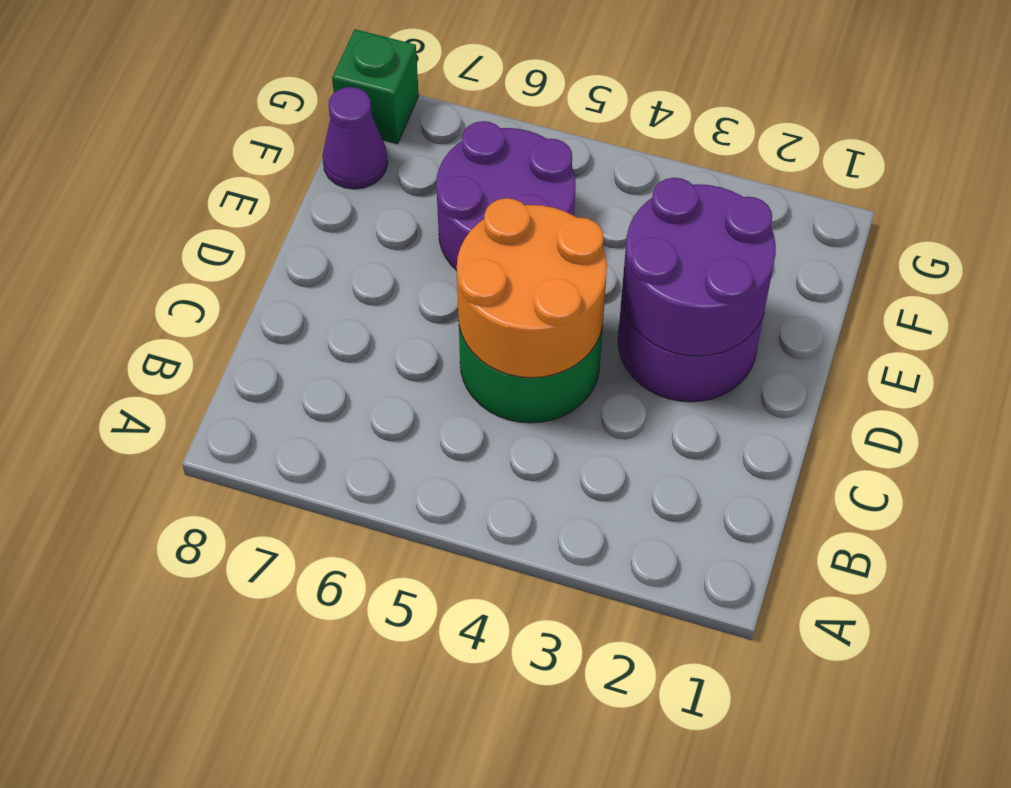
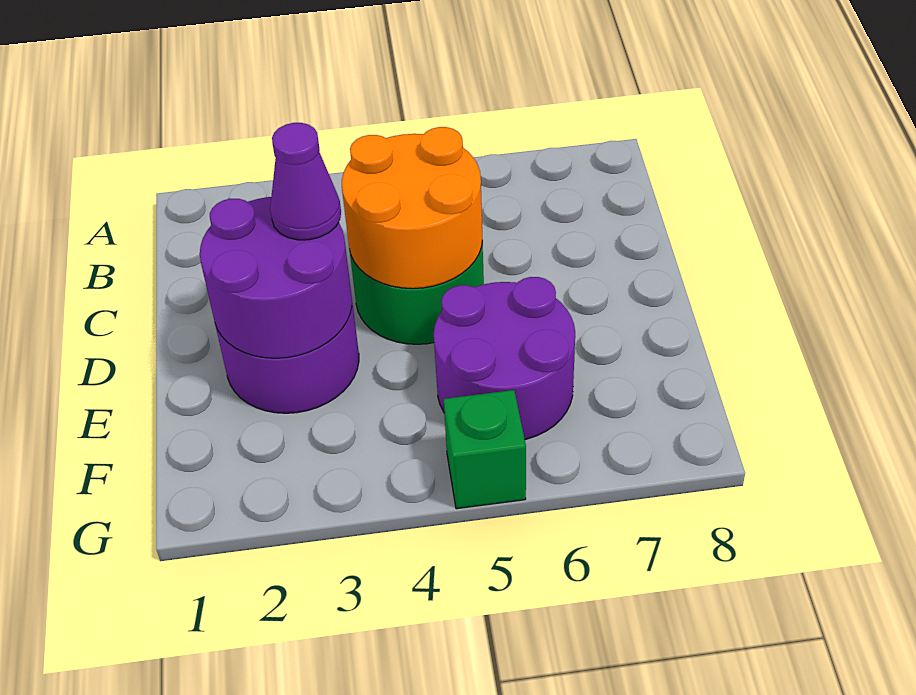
purple 1x1 cone [322,87,388,189] -> purple 1x1 cone moved to [270,123,341,240]
green 1x1 brick [332,29,419,144] -> green 1x1 brick moved to [444,390,526,509]

